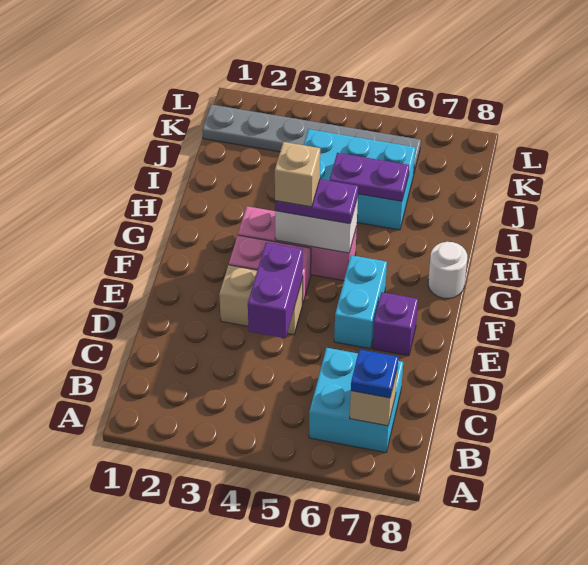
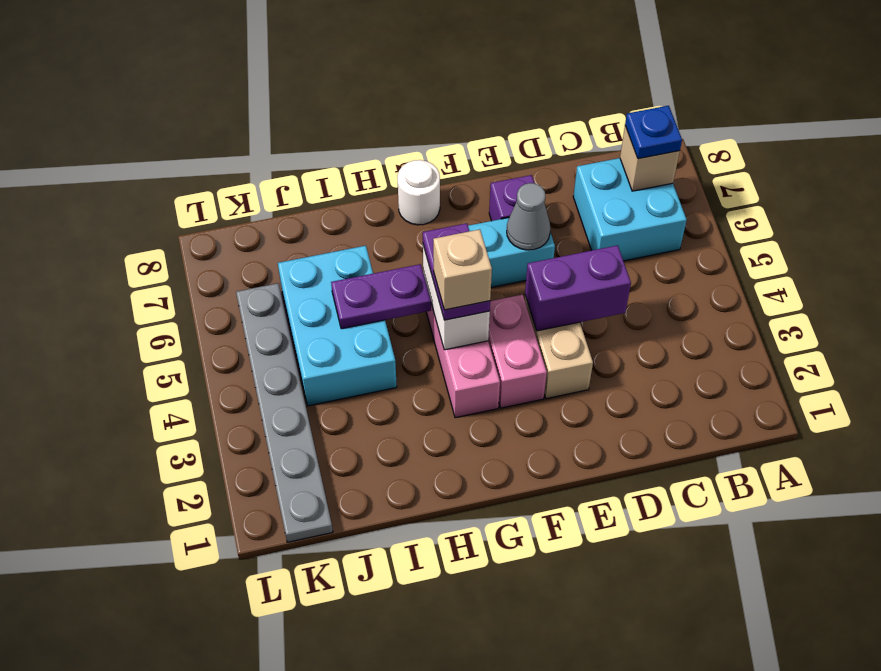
none -> grey 1x1 cone [507,183,550,250]
purple 1x2 plate [330,153,409,201] -> purple 1x2 plate turned to [331,264,431,329]

